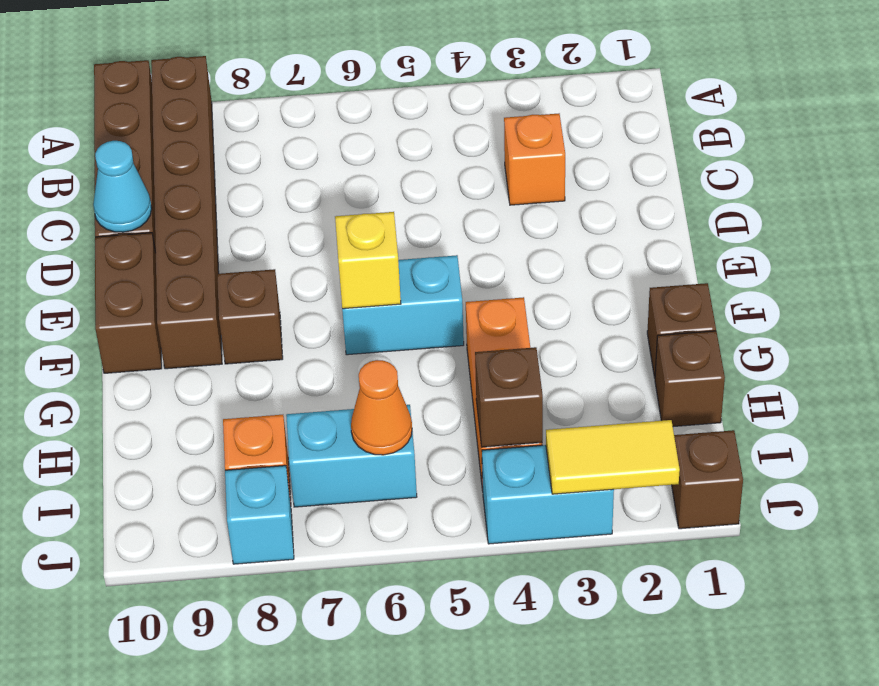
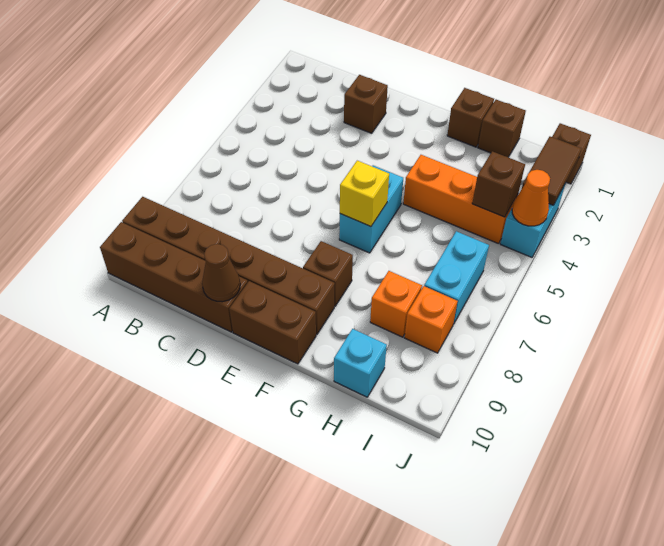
orange 1x1 brick [504,114,565,205] -> orange 1x1 brick moved to [370,271,422,337]
none -> brown 1x1 brick [344,75,388,133]
cyan 1x1 cone [93,141,152,232] -> brown 1x1 cone [202,244,240,302]
orange 1x1 cone [351,360,412,455] -> orange 1x1 cone moved to [512,170,550,226]
yellow 1x2 tile [546,420,680,494] -> brown 1x2 tile [522,137,582,205]
cyan 1x1 brick [225,466,294,564] -> cyan 1x1 brick moved to [334,329,387,397]

